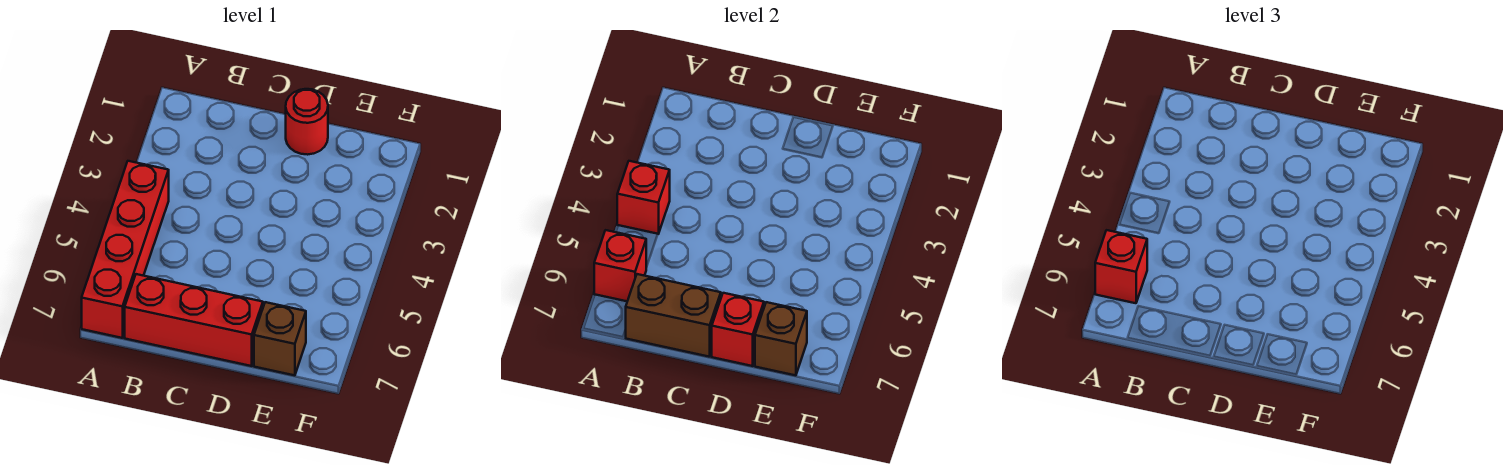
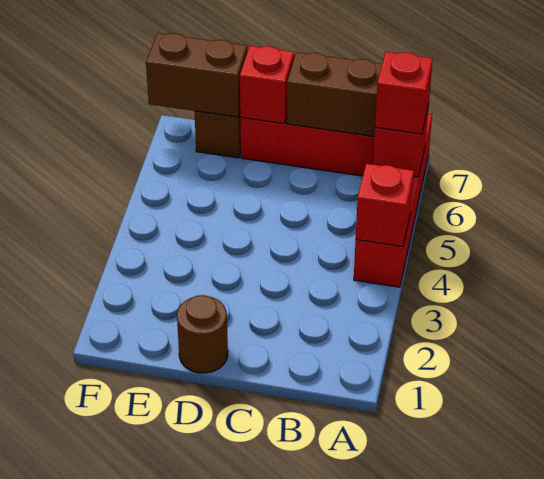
red 1x1 round brick [286,89,328,155] -> brown 1x1 round brick [177,295,228,373]
brown 1x1 brick [755,302,807,375] -> brown 1x2 brick [146,33,247,117]

